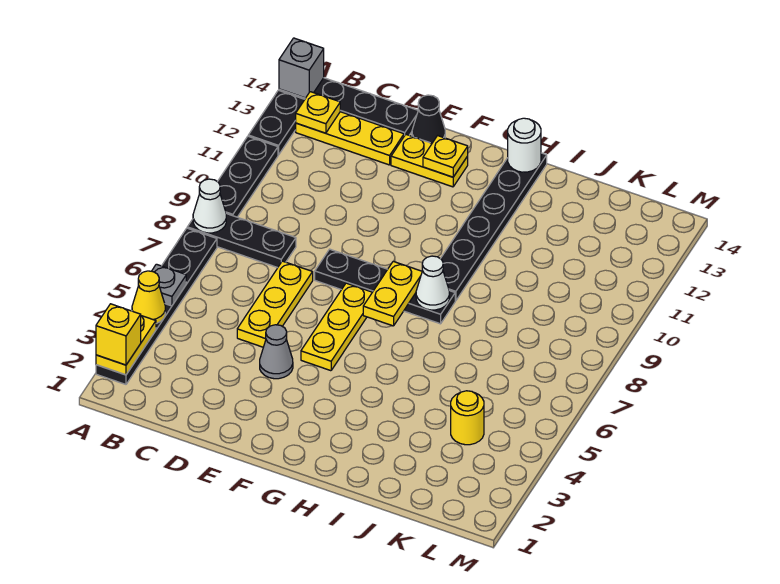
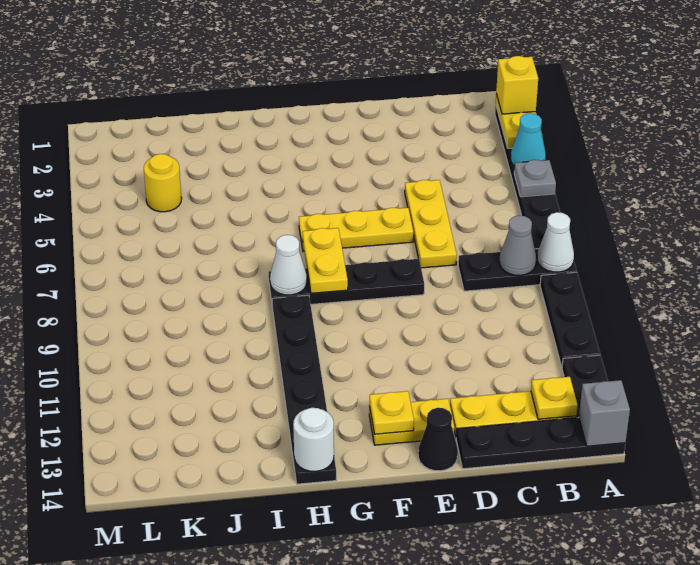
yellow 1x1 cone [132,271,165,324] -> cyan 1x1 cone [511,113,546,166]
grey 1x1 cone [260,325,293,379] -> grey 1x1 cone moved to [500,216,536,275]
yellow 1x3 plate [301,283,372,371] -> yellow 1x3 plate turned to [299,208,413,251]

